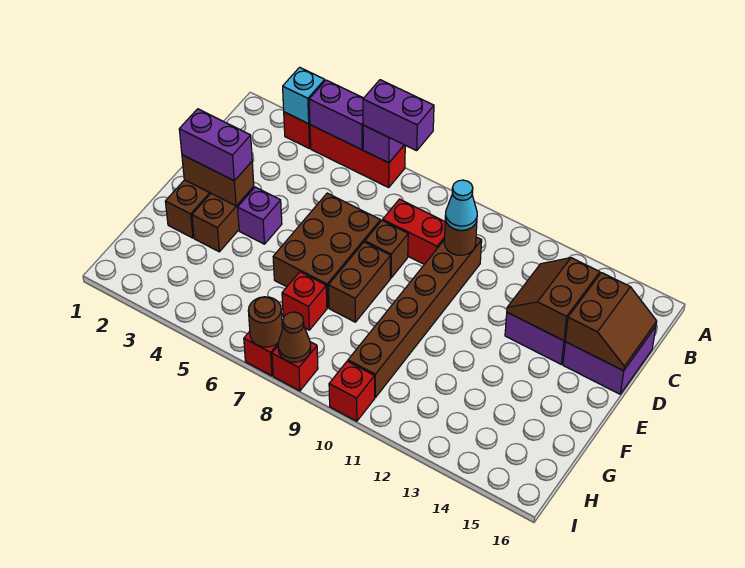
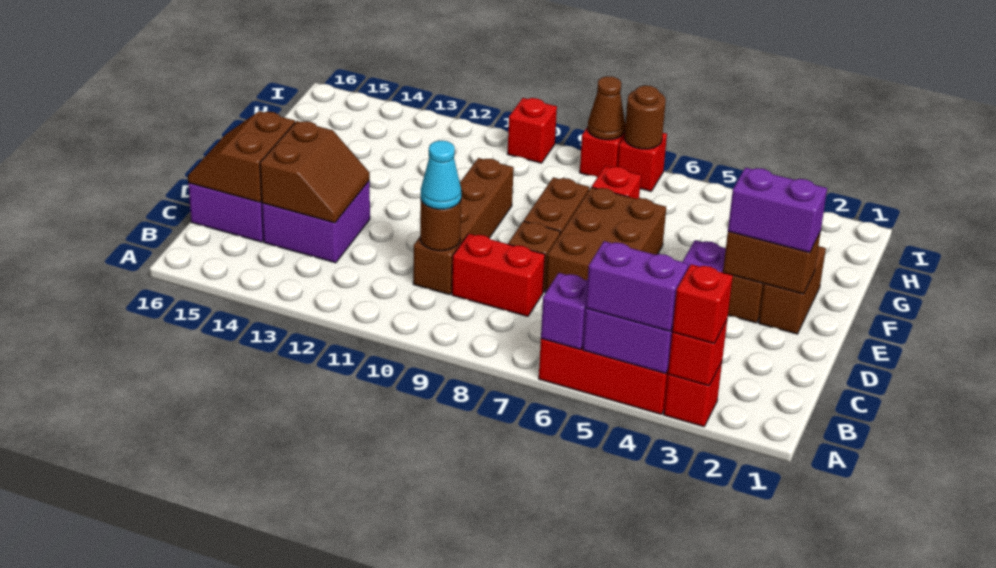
cyan 1x1 brick [283,67,325,124] -> red 1x1 brick [668,320,727,386]
none -> red 1x1 brick [672,264,733,343]
purple 1x2 brick [363,80,434,151] -> purple 1x2 brick moved to [586,241,689,331]
brown 1x6 brick [348,237,482,397] -> brown 1x4 brick [413,158,514,295]

